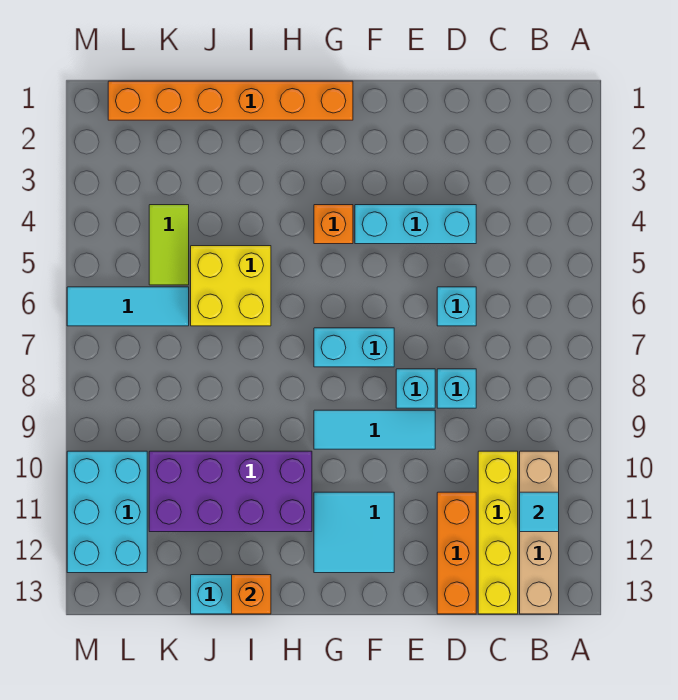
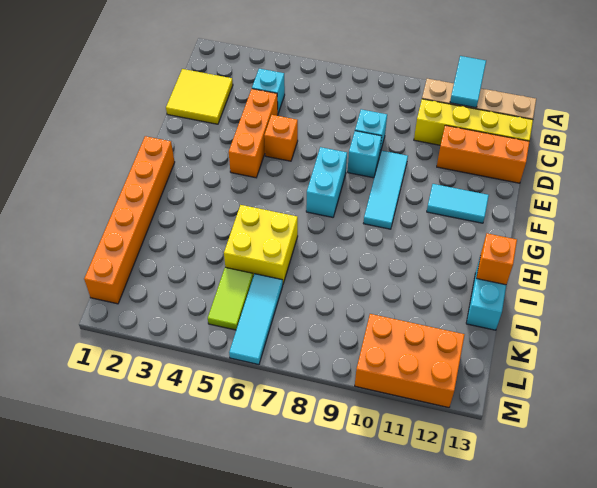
cyan 1x1 tile [520,492,559,532] -> cyan 1x2 tile [450,56,486,108]
none -> yellow 2x2 tile [166,69,233,124]
cyan 1x3 brick [355,205,476,244] -> orange 1x3 brick [229,89,278,178]
cyan 1x1 brick [437,287,476,326] -> cyan 1x1 brick moved to [252,69,285,113]
cyan 2x2 tile [314,492,394,573] -> cyan 1x2 tile [427,184,489,223]
orange 1x1 brick [314,205,353,244] -> orange 1x1 brick moved to [264,115,298,161]
purple 2x4 brick [149,451,312,532] -> none
lime 1x2 tile [149,205,189,285] -> lime 1x2 tile turned to [208,267,253,330]
cyan 2x3 brick [67,451,147,573] -> orange 2x3 brick [355,314,465,408]

